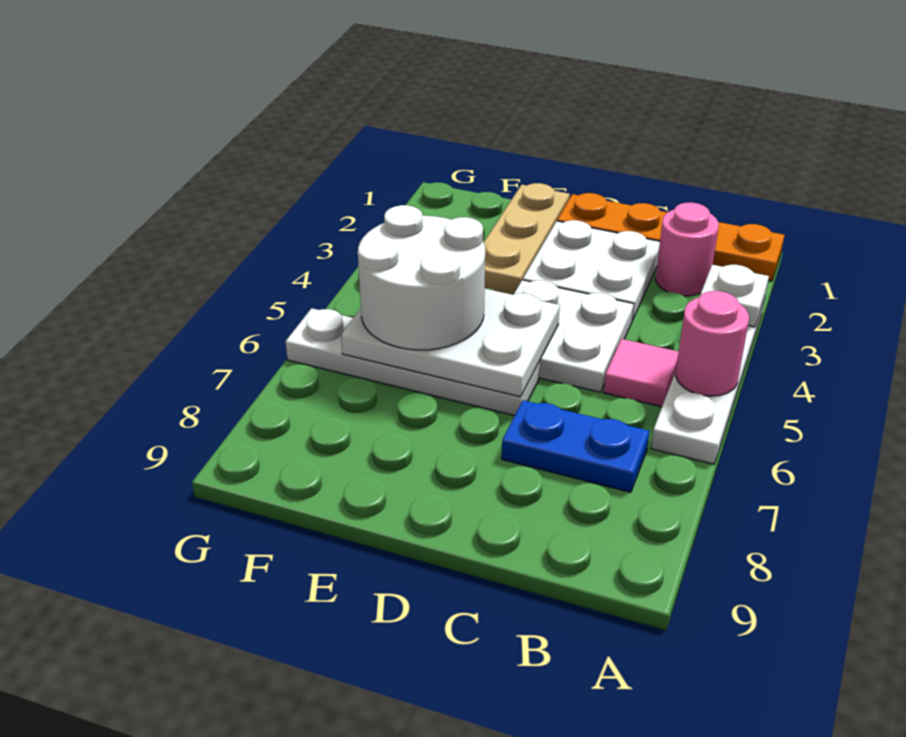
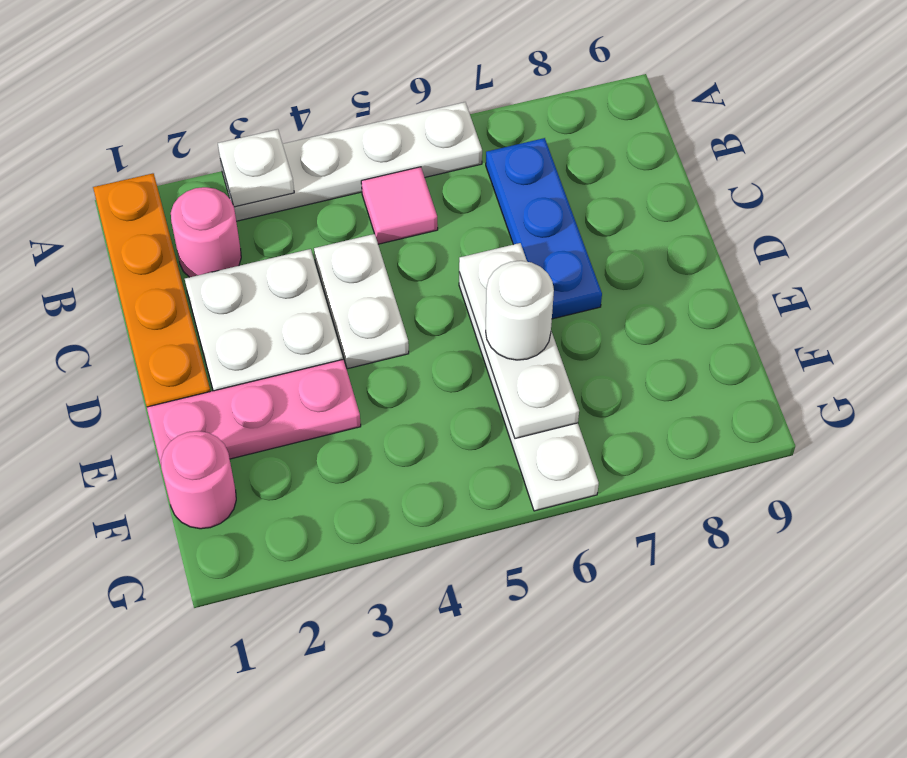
pink 1x1 round brick [676,291,749,396] -> pink 1x1 round brick moved to [161,431,236,529]
blue 1x2 plate [502,400,649,492] -> blue 1x3 plate [486,138,602,319]
white 2x2 plate [514,280,634,392] -> white 1x2 plate [314,234,409,369]
white 2x3 plate [341,289,560,397] -> white 1x3 plate [459,243,579,439]
tan 1x3 plate [484,183,570,295] -> pink 1x3 plate [147,360,361,464]
white 2x2 round brick [358,205,485,350] -> white 1x1 round brick [486,261,554,360]

